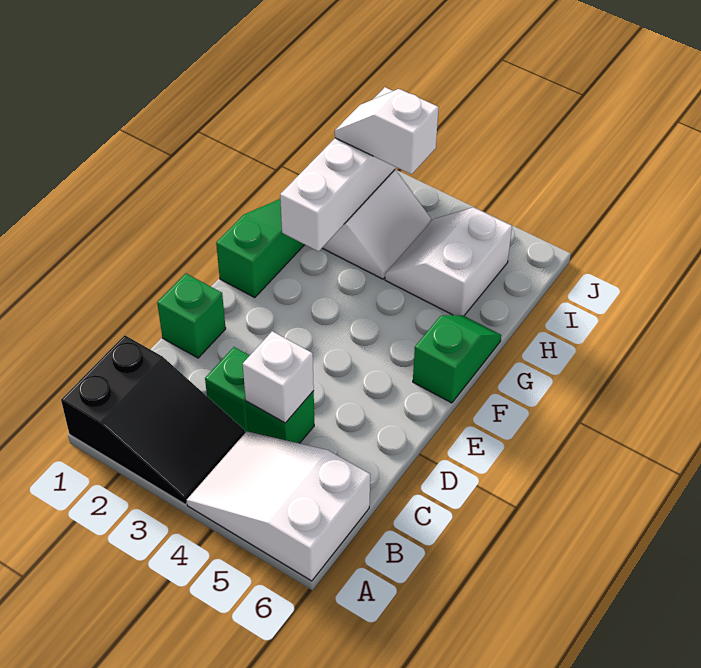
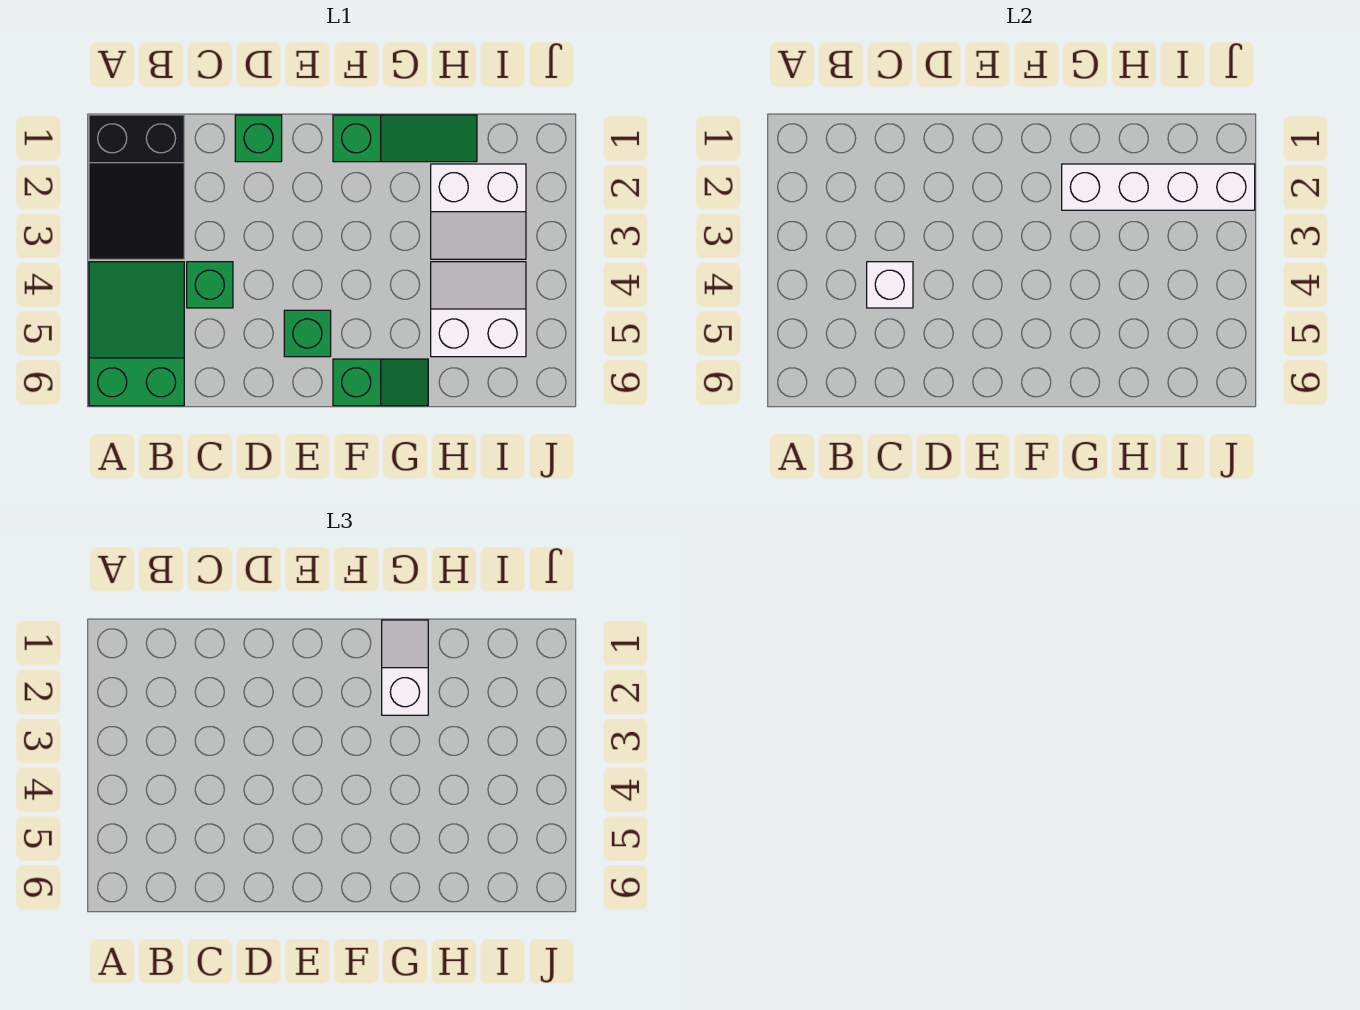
white 2x3 slope [187,431,370,581] -> green 2x3 slope [89,262,184,406]
green 1x1 brick [205,347,250,433] -> green 1x1 brick moved to [284,310,331,357]
white 1x2 slope [335,89,439,174] -> white 1x2 slope moved to [382,620,428,715]

